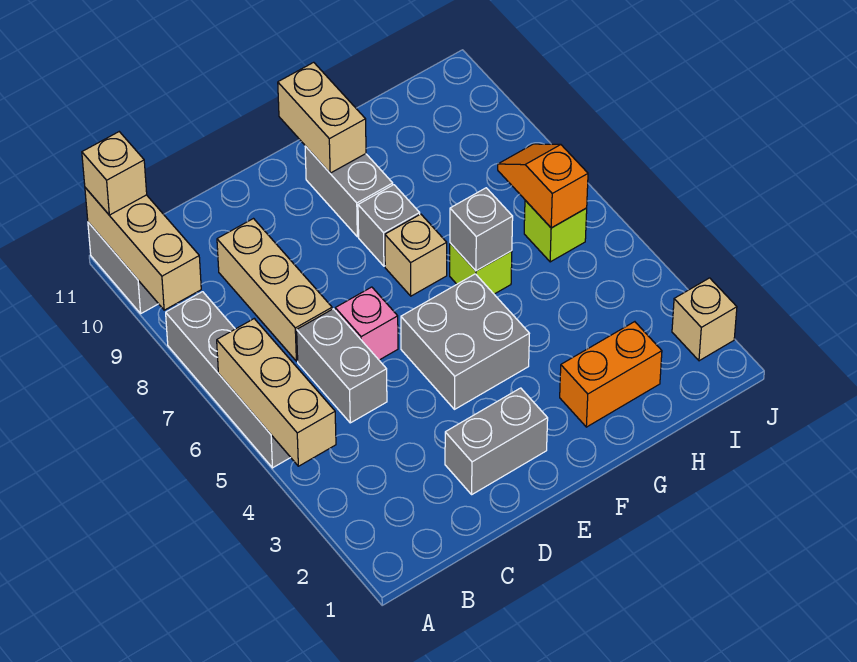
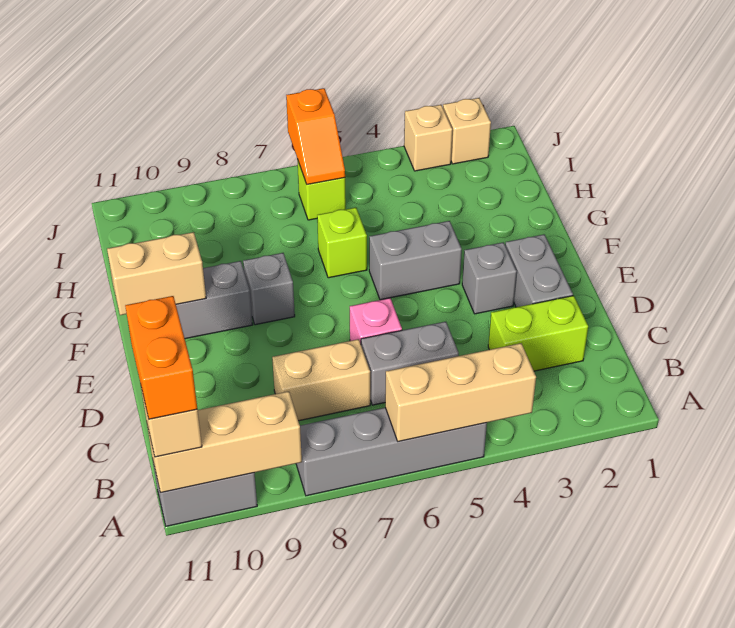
none -> lime 1x2 brick [488,296,588,371]
tan 1x3 brick [217,219,332,361] -> tan 1x2 brick [272,339,370,421]
grey 2x2 brick [401,274,529,409] -> grey 1x2 brick [369,221,462,300]
tan 1x1 brick [385,214,447,296] -> tan 1x1 brick moved to [404,105,452,171]
orange 1x2 brick [560,322,662,427] -> orange 1x2 brick moved to [125,296,197,419]
grey 1x1 brick [450,188,513,271] -> grey 1x1 brick moved to [462,242,517,314]
orange 1x2 slope [498,144,588,228] -> orange 1x2 slope turned to [286,88,345,185]

